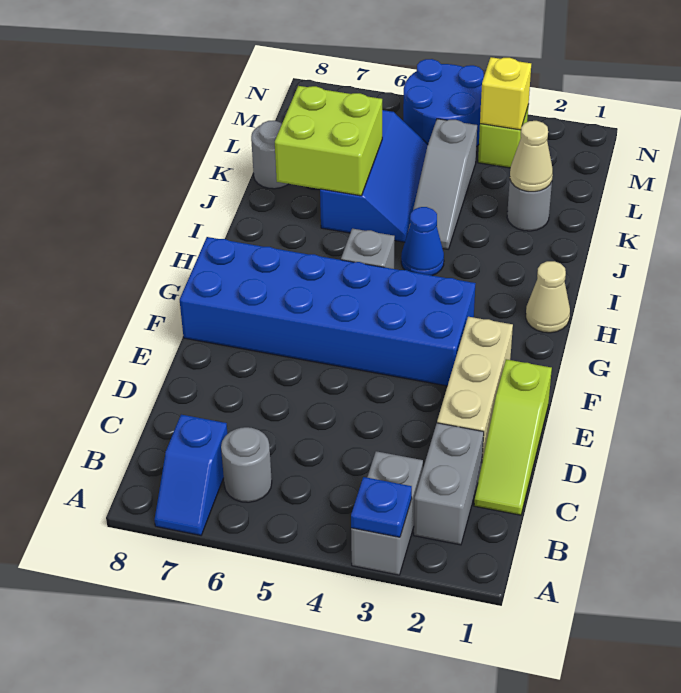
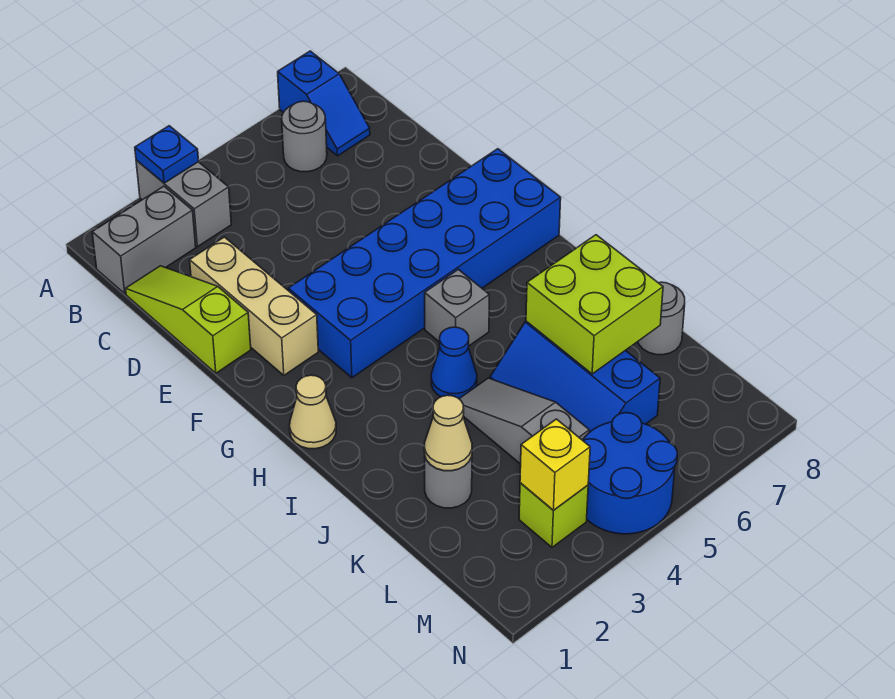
blue 1x2 slope [155,415,228,535] -> blue 1x2 slope turned to [278,51,370,156]
grey 1x2 brick [414,423,484,545] -> grey 1x2 brick turned to [92,186,196,294]

